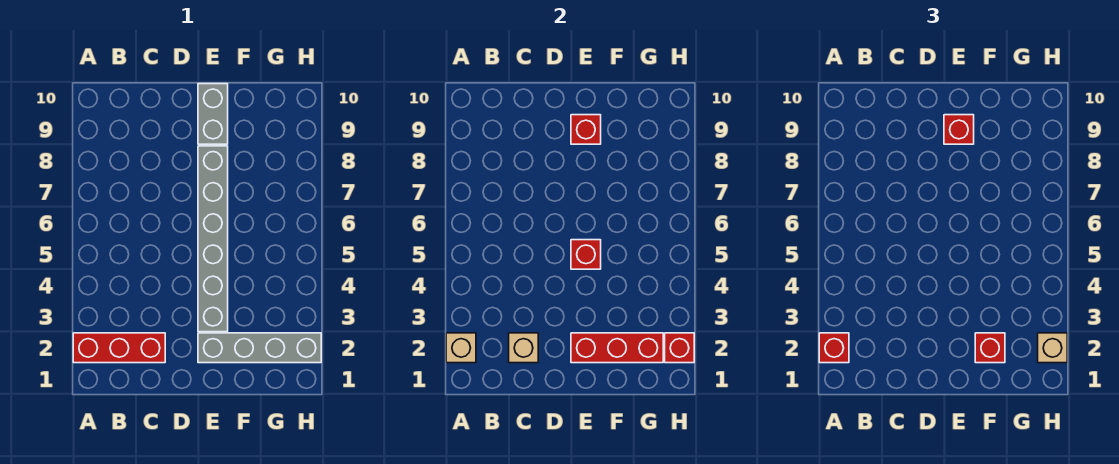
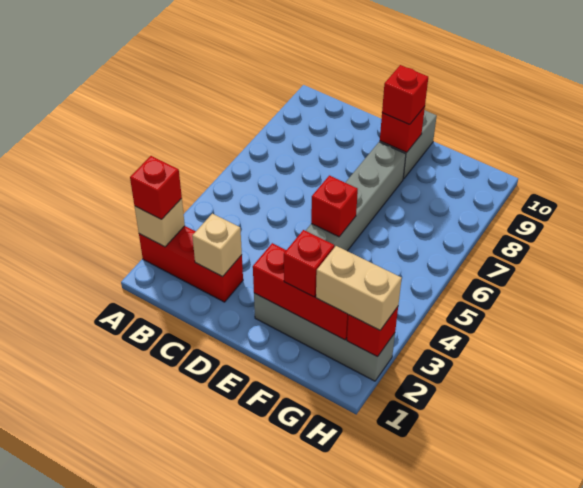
tan 1x1 brick [1038,333,1067,363] -> tan 1x2 brick [316,246,402,330]

